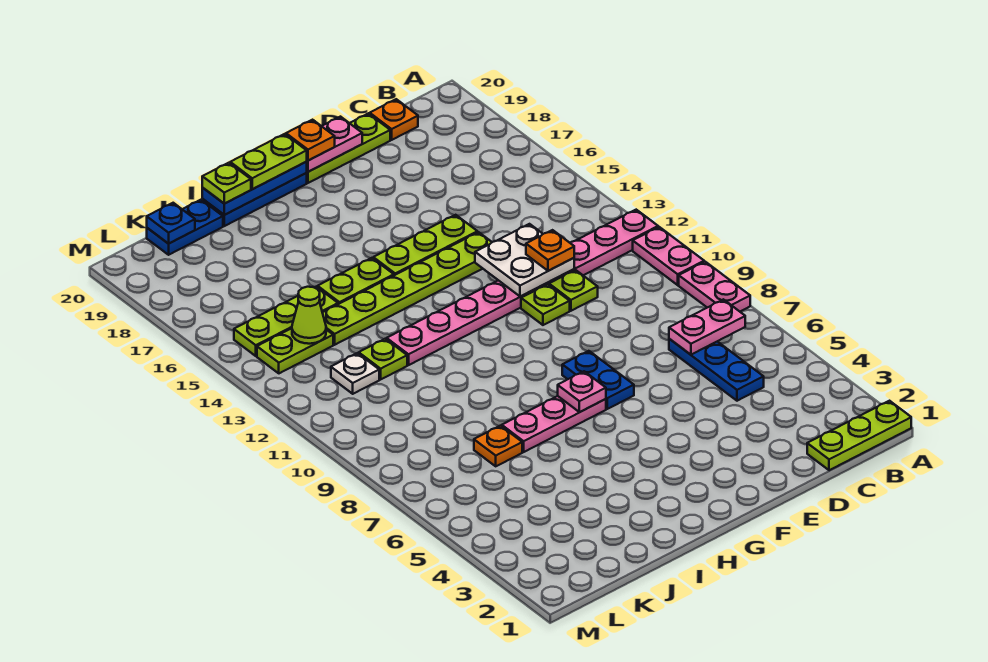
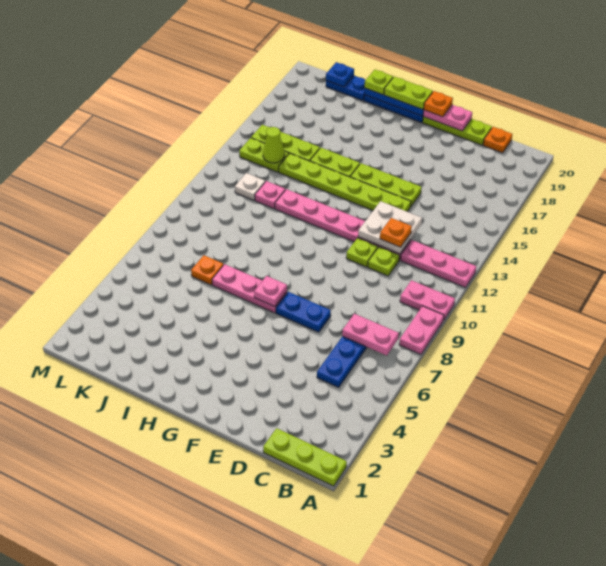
pink 1x2 plate [633,227,704,285] -> pink 1x2 plate turned to [400,280,455,320]
blue 1x2 plate [562,351,634,409] -> blue 1x2 plate turned to [276,292,331,332]
lime 1x1 plate [359,339,407,379] -> pink 1x1 plate [255,181,285,209]

